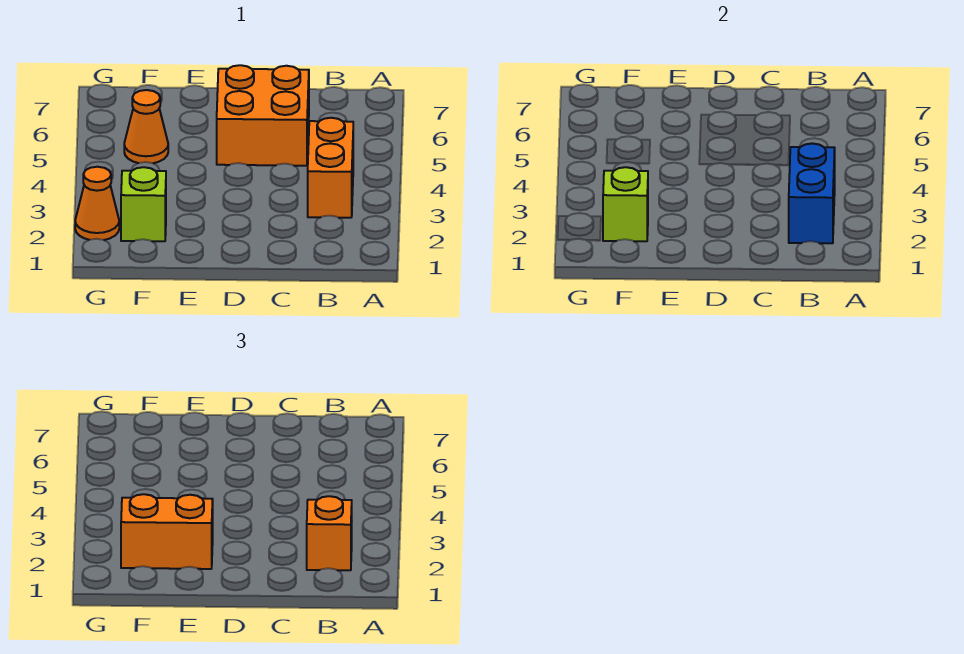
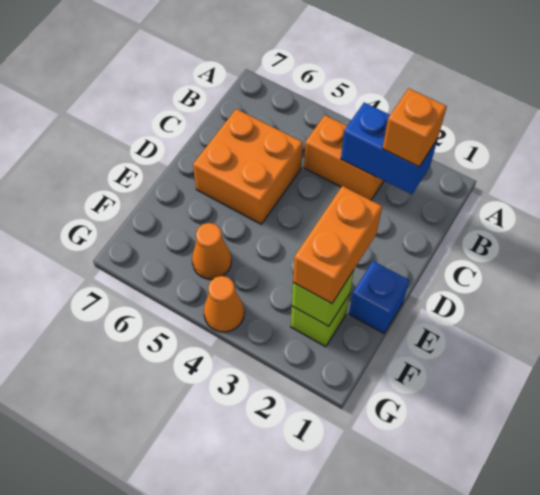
none -> blue 1x1 brick [349,261,410,333]
orange 1x1 cone [75,167,119,240] -> orange 1x1 cone moved to [204,276,244,332]

